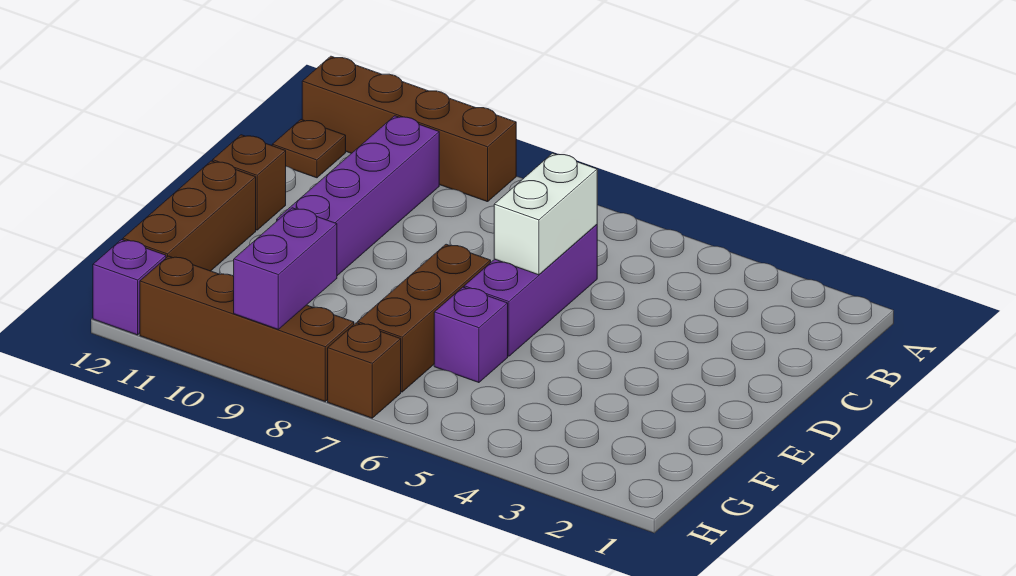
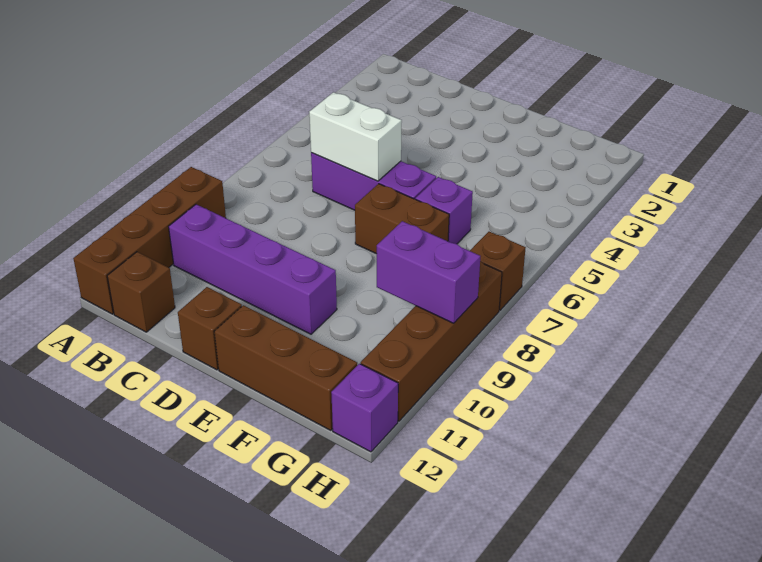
brown 1x1 plate [272,120,346,178] -> brown 1x1 brick [107,252,175,332]
brown 1x3 brick [358,244,491,392] -> brown 1x2 brick [355,184,449,254]

